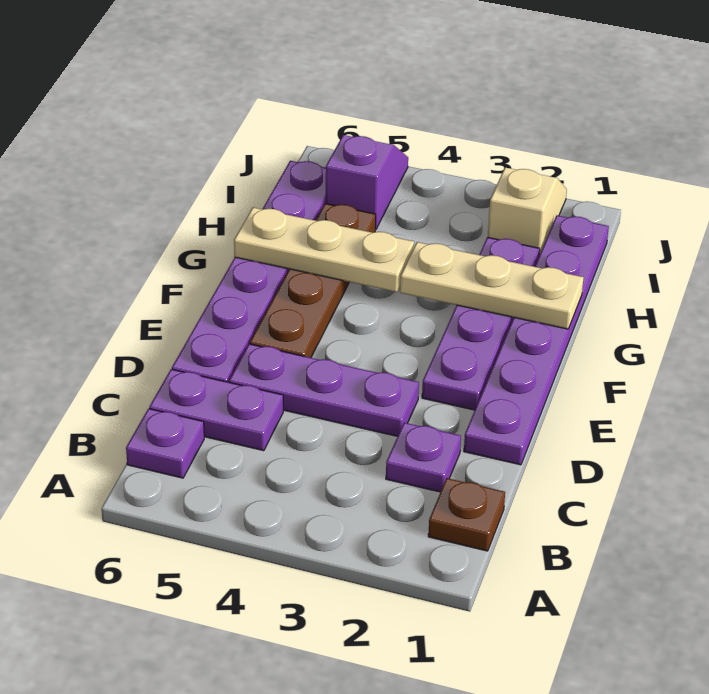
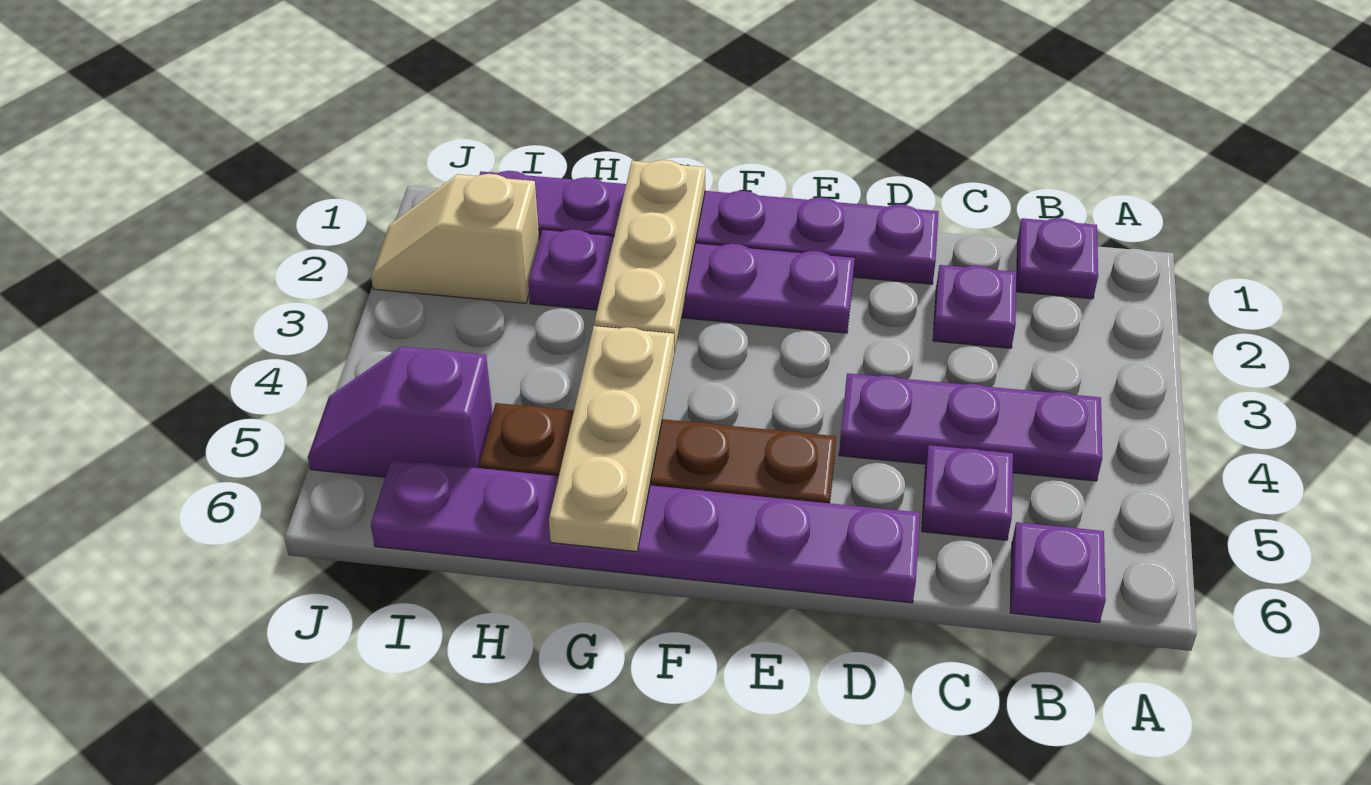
brown 1x1 plate [428,478,505,551] -> purple 1x1 plate [1017,218,1098,299]
purple 1x2 plate [149,369,283,451] -> purple 1x1 plate [922,445,1013,540]
purple 1x3 plate [229,344,419,436] -> purple 1x3 plate turned to [839,373,1102,481]

